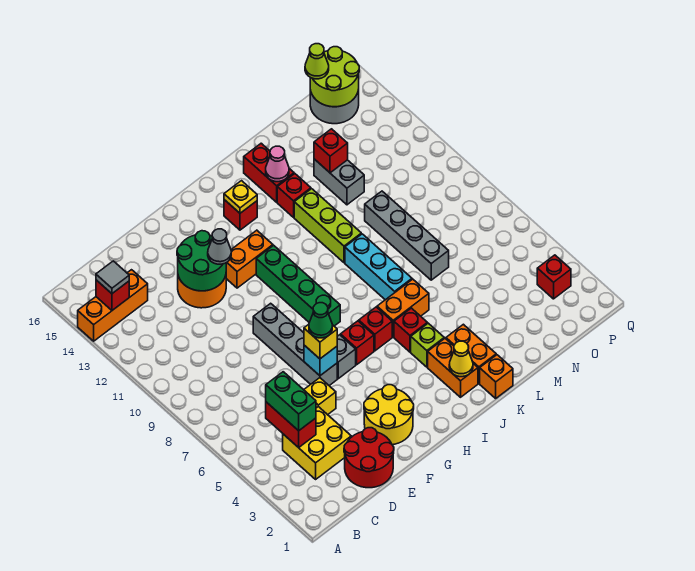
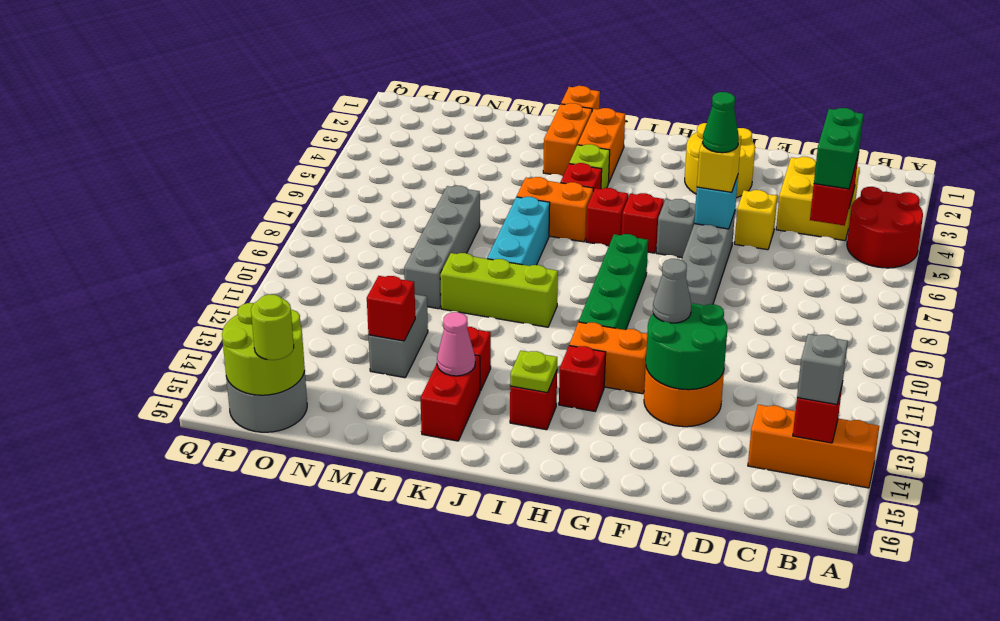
grey 1x1 tile [96,261,129,294] -> grey 1x1 brick [797,334,848,404]
red 2x2 round brick [344,428,394,488] -> red 2x2 round brick moved to [847,187,923,268]
yellow 1x1 plate [224,181,257,213] -> lime 1x1 plate [510,351,557,393]
yellow 1x1 cone [449,341,473,377] -> none
lime 1x3 brick [294,189,361,263] -> lime 1x3 brick turned to [440,253,558,327]
lime 1x1 cone [305,44,329,79] -> lime 1x1 round brick [251,295,294,360]
red 1x1 brick [537,255,571,299] -> red 1x1 brick moved to [559,346,606,411]

